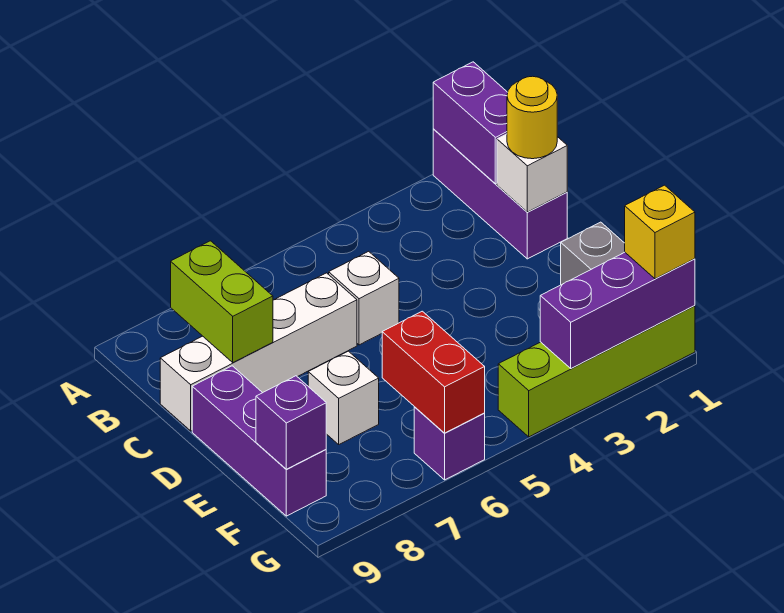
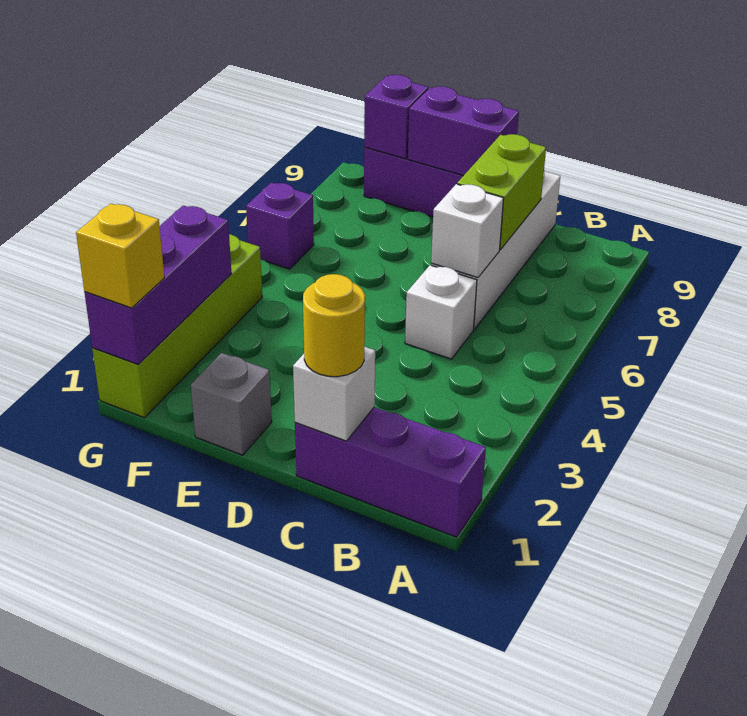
purple 1x2 brick [433,62,508,184] -> purple 1x2 brick moved to [408,87,519,176]
lime 1x2 brick [171,241,273,362] -> lime 1x2 brick turned to [457,134,546,250]
white 1x1 brick [308,351,379,444] -> white 1x1 brick moved to [431,184,504,278]
red 1x2 brick [382,311,485,433] -> none

